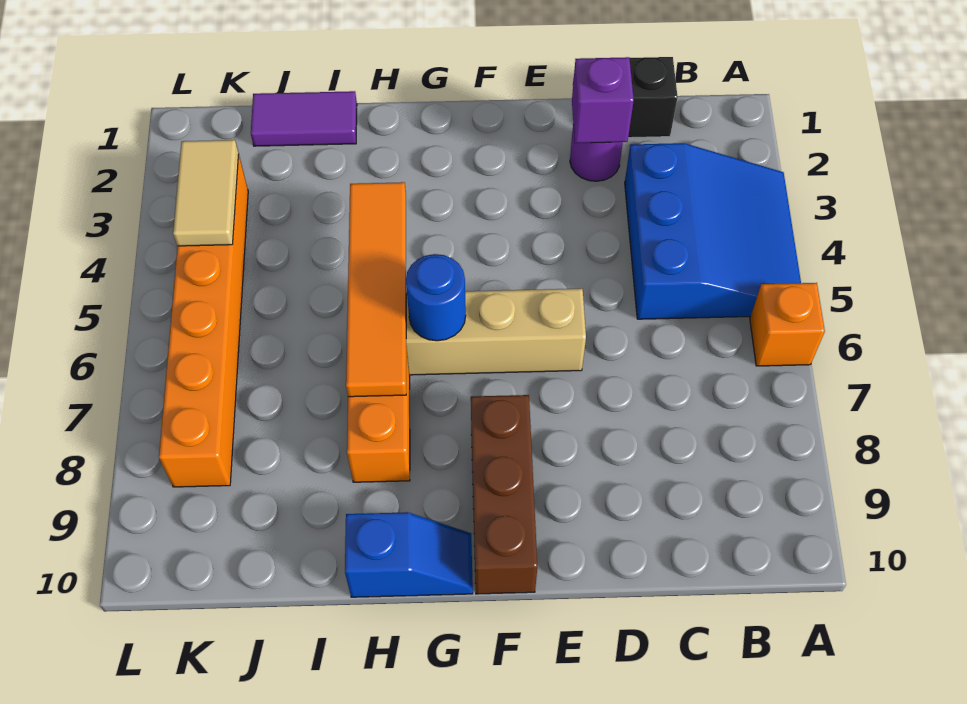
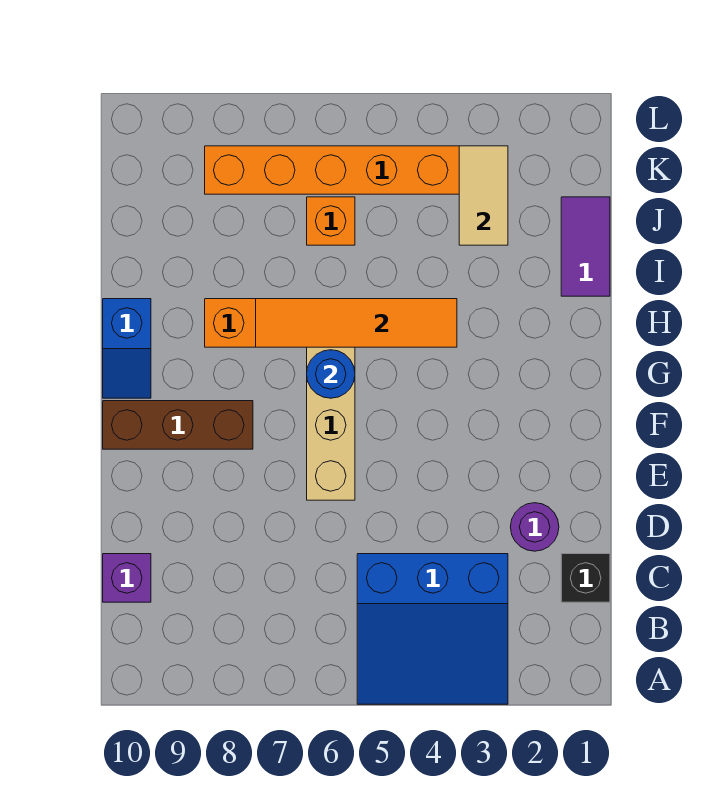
orange 1x1 brick [750,283,825,366] -> orange 1x1 brick moved to [307,197,355,245]
purple 1x1 brick [572,57,634,143] -> purple 1x1 brick moved to [103,554,151,602]
tan 1x2 tile [173,140,239,246] -> tan 1x2 tile turned to [459,146,508,245]

